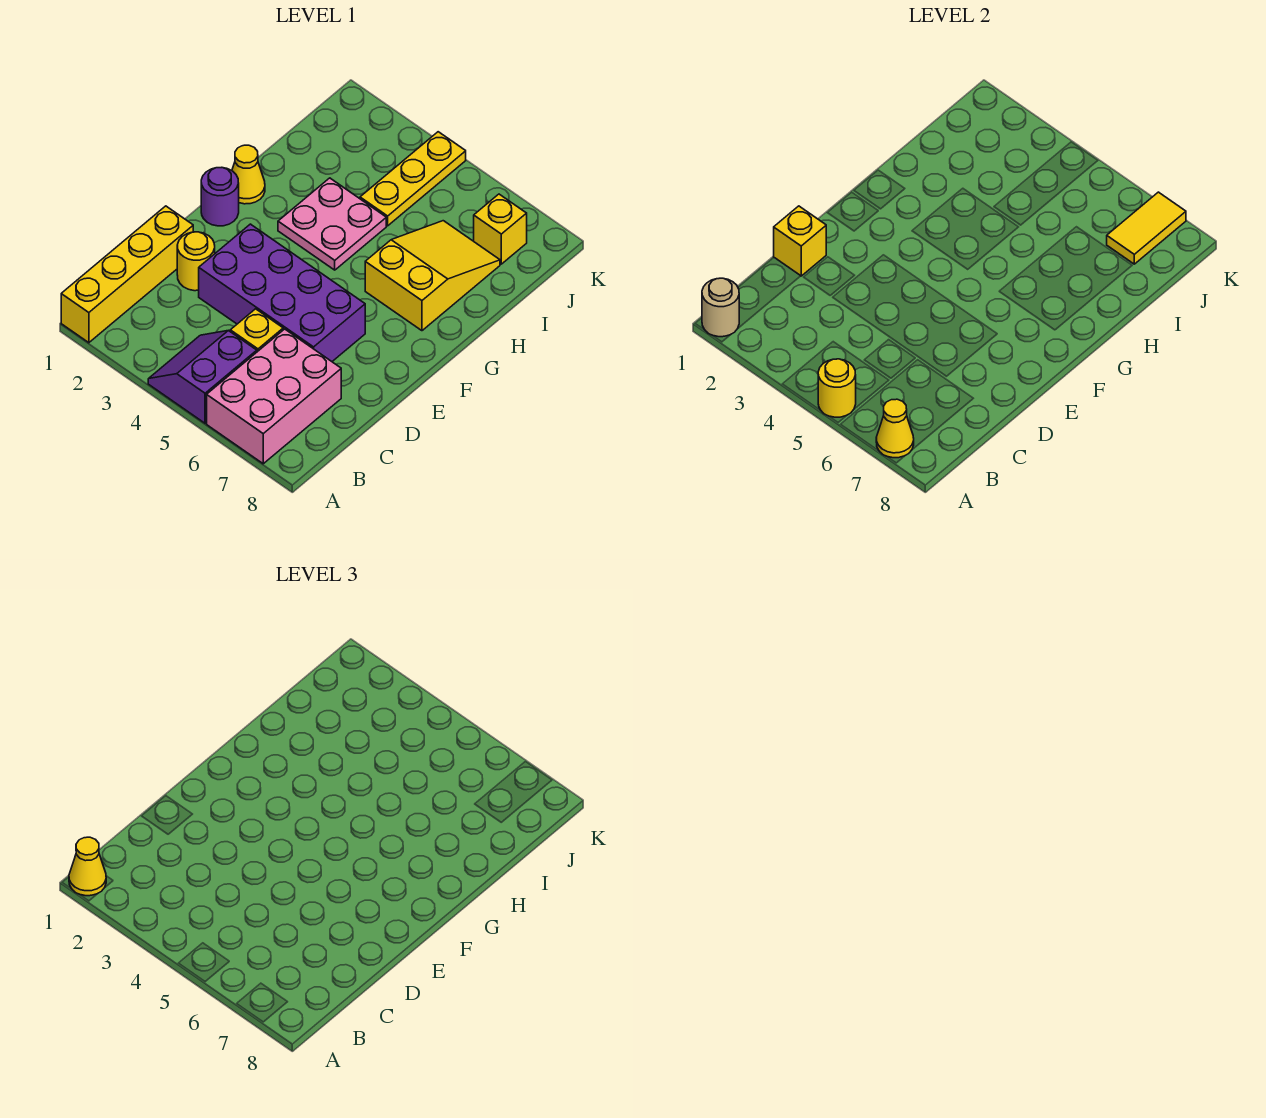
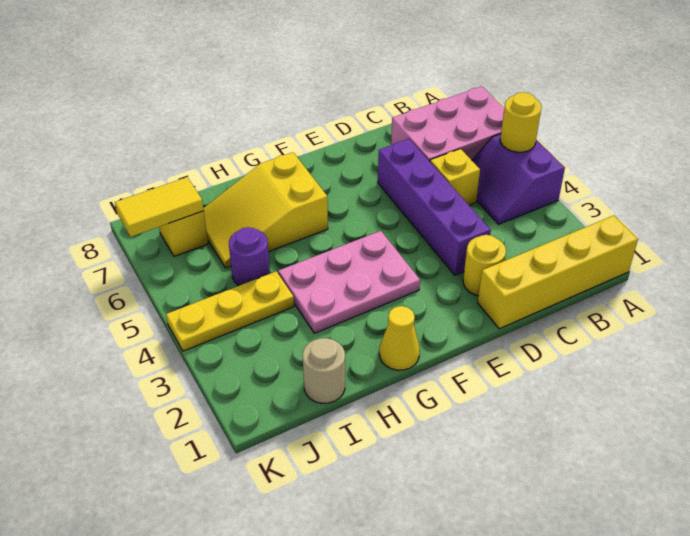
tan 1x1 round brick [702,278,739,337] -> tan 1x1 round brick moved to [303,338,345,403]
yellow 1x1 cone [69,837,106,896] -> none
purple 2x2 slope [148,330,257,423] -> purple 2x2 slope turned to [472,134,565,225]
yellow 1x1 cone [876,399,914,458] -> none
yellow 1x1 brick [774,206,826,276] -> none
purple 2x4 brick [199,224,365,361] -> purple 1x4 brick [378,139,491,275]
purple 1x1 round brick [201,168,239,226] -> purple 1x1 round brick moved to [229,227,270,286]
pink 2x2 plate [278,178,386,270] -> pink 2x3 plate [278,231,420,333]

